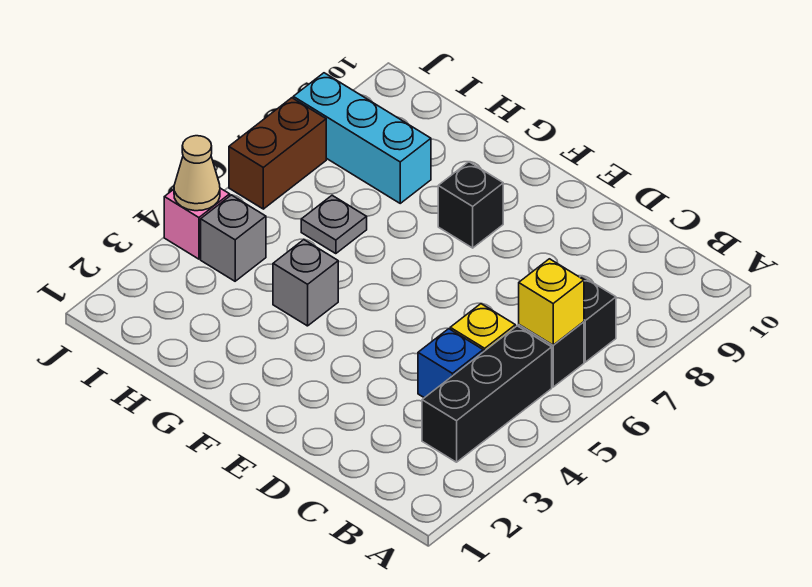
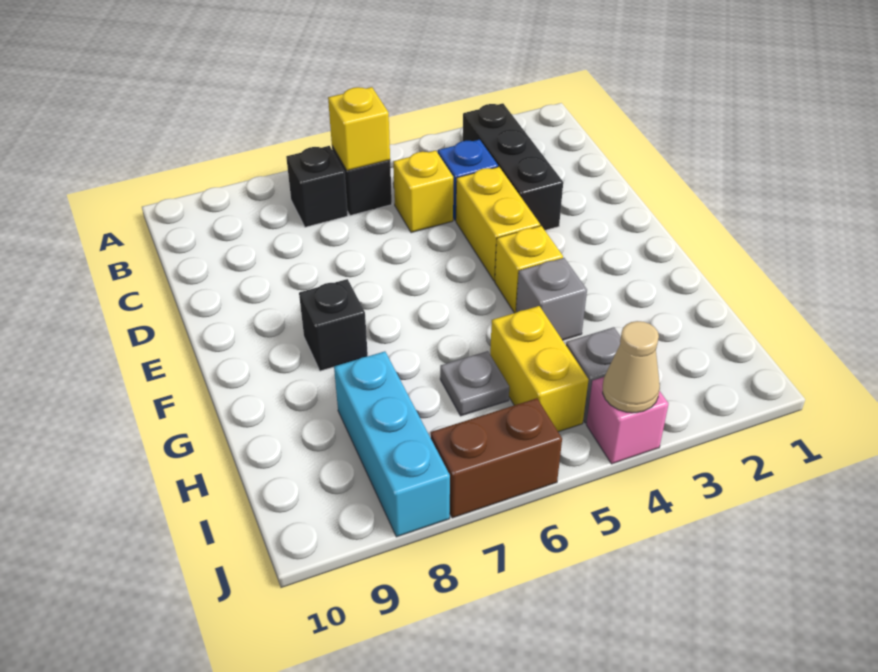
black 1x3 brick [422,326,552,462] -> black 1x3 brick turned to [463,103,563,230]
none -> yellow 1x2 brick [456,167,540,281]
none -> yellow 1x1 brick [495,226,563,313]
none -> yellow 1x2 brick [490,306,588,432]

